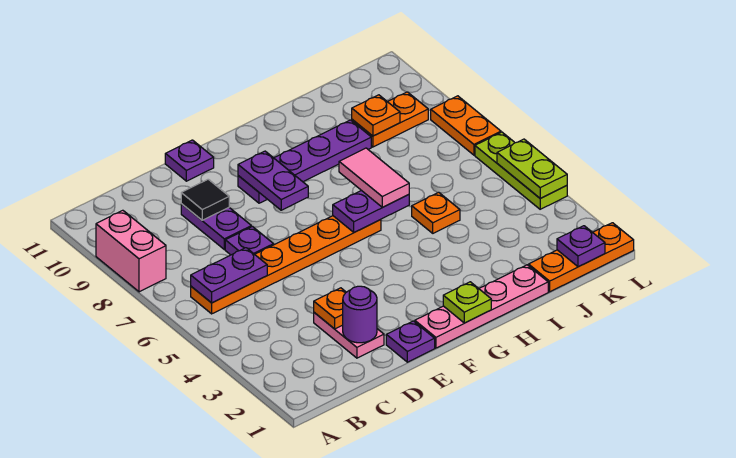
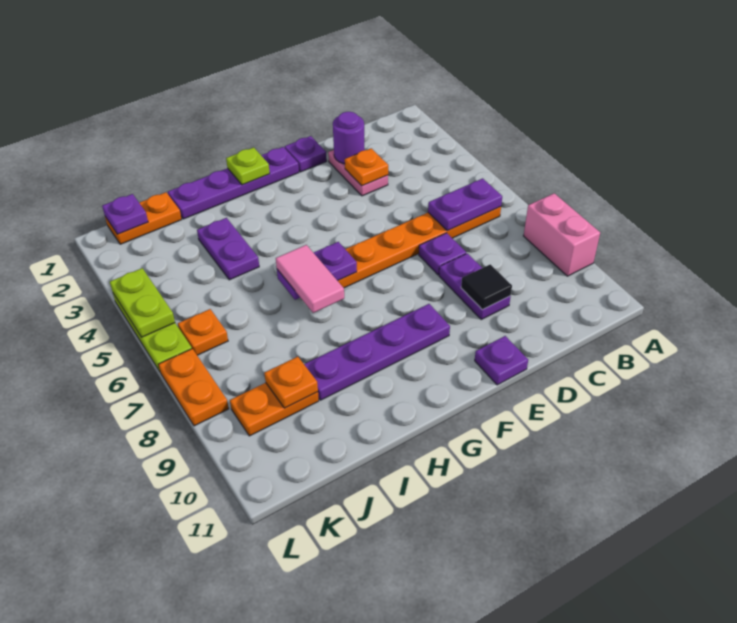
pink 1x4 plate [415,265,548,348] -> purple 1x4 plate [168,147,299,219]
purple 1x2 plate [238,151,308,210] -> purple 1x2 plate moved to [197,218,259,280]
orange 1x1 plate [412,192,460,233] -> orange 1x1 plate moved to [178,309,228,355]
orange 1x3 plate [529,223,634,292] -> orange 1x2 plate [105,192,182,244]

